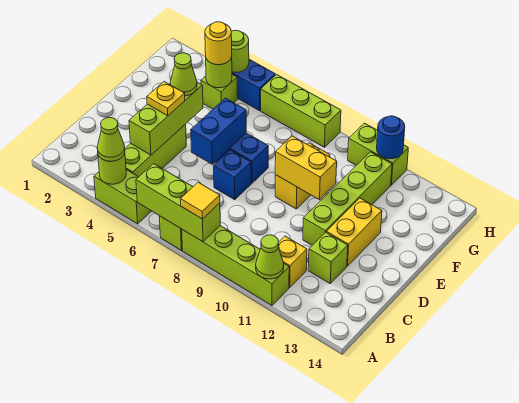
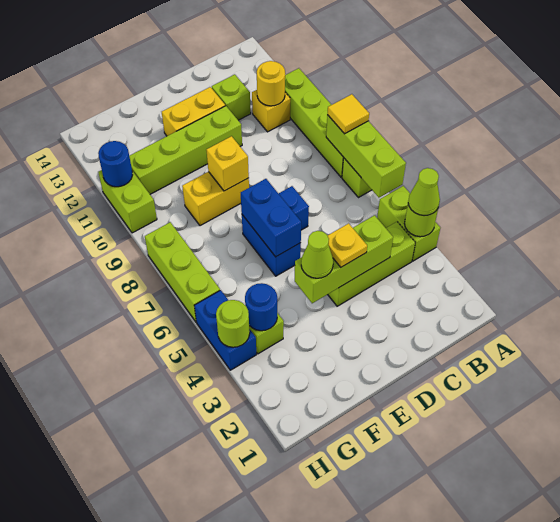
lime 1x1 cone [256,235,284,279] -> none
blue 1x2 brick [191,98,246,164] -> blue 1x2 brick turned to [241,179,301,257]
yellow 1x2 brick [275,136,337,200] -> yellow 1x1 brick [206,136,249,191]
lime 1x1 round brick [206,57,232,88] -> blue 1x1 round brick [245,283,277,331]
yellow 1x1 round brick [205,22,232,65] -> yellow 1x1 round brick moved to [257,61,285,106]

